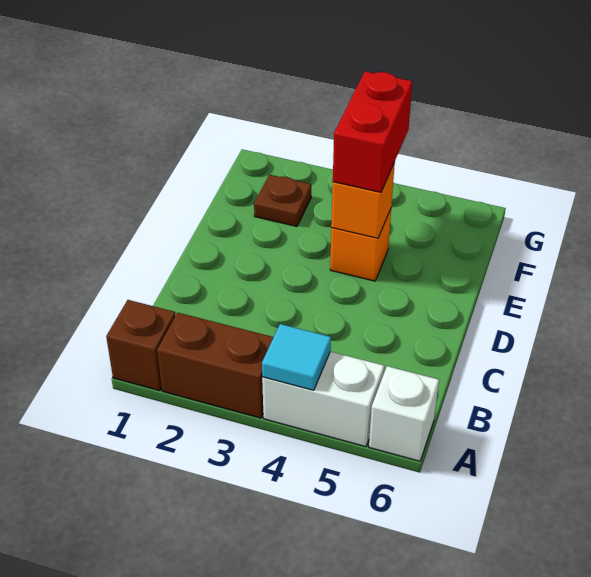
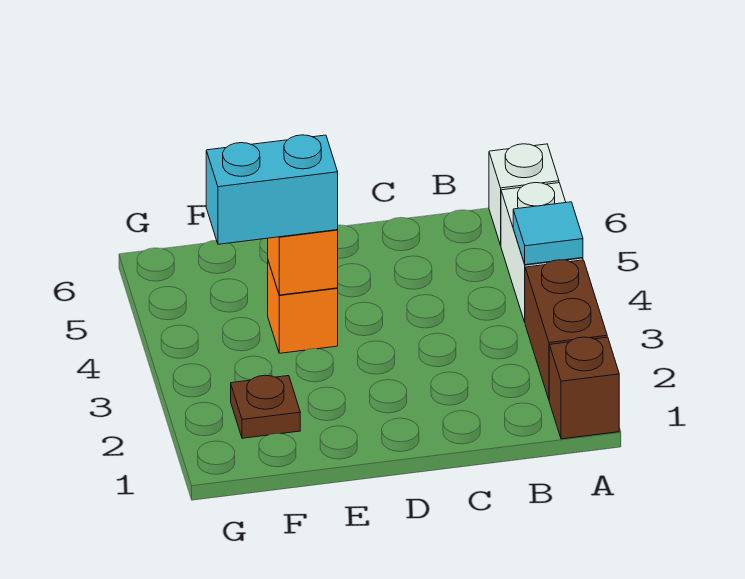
red 1x2 brick [333,71,412,192] -> cyan 1x2 brick [206,135,338,244]

